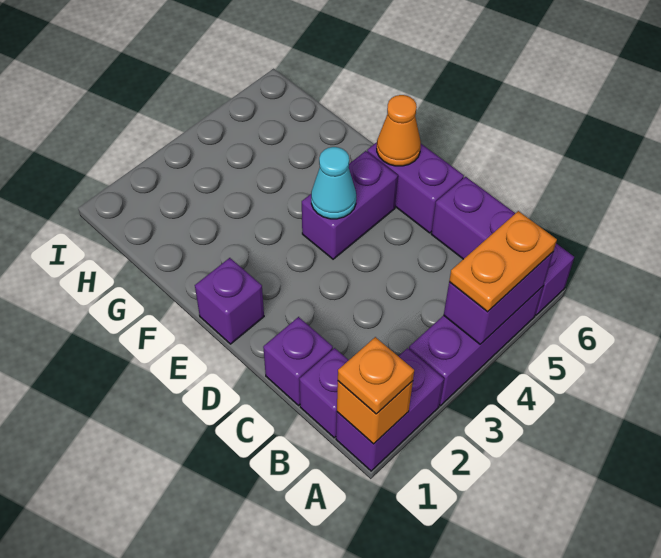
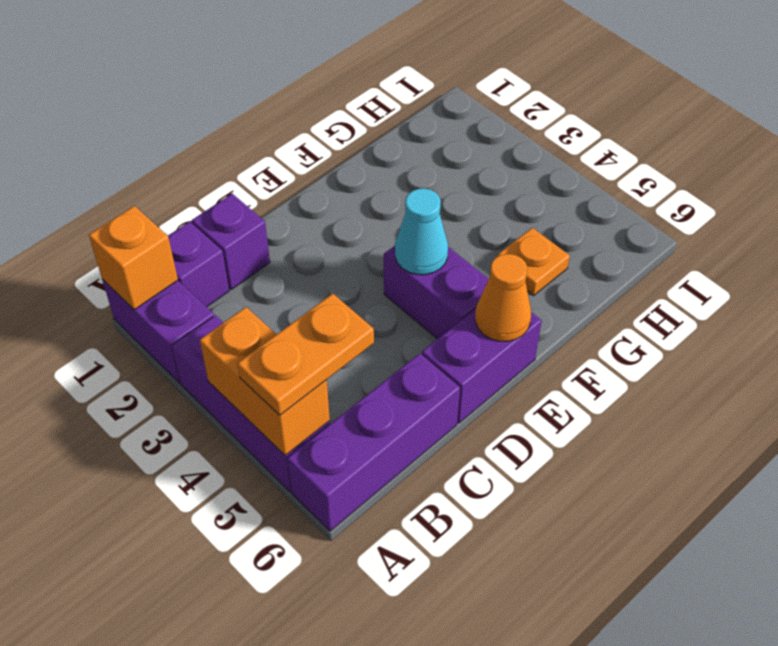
orange 1x1 plate [338,337,414,414] -> orange 1x1 plate moved to [498,228,570,296]
purple 1x2 brick [444,252,553,344] -> orange 1x2 brick [200,307,330,455]
orange 1x2 plate [449,211,557,312] -> orange 1x2 plate turned to [237,294,374,415]
purple 1x1 brick [195,258,264,344] -> none

